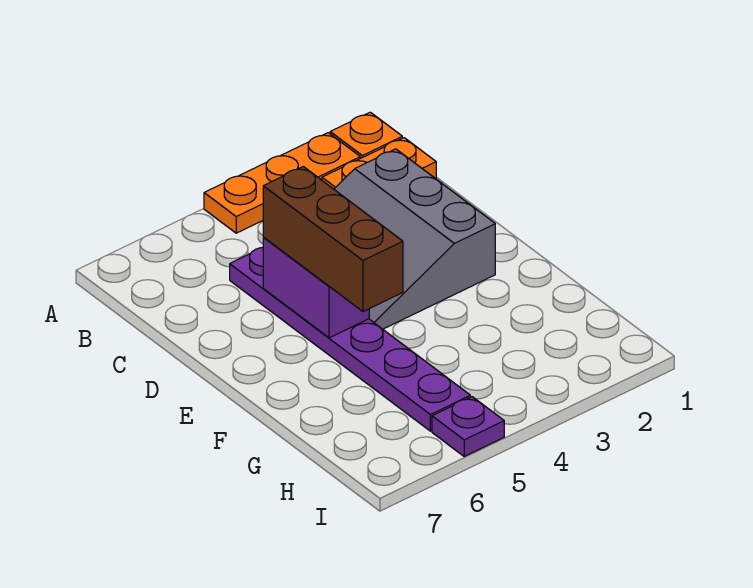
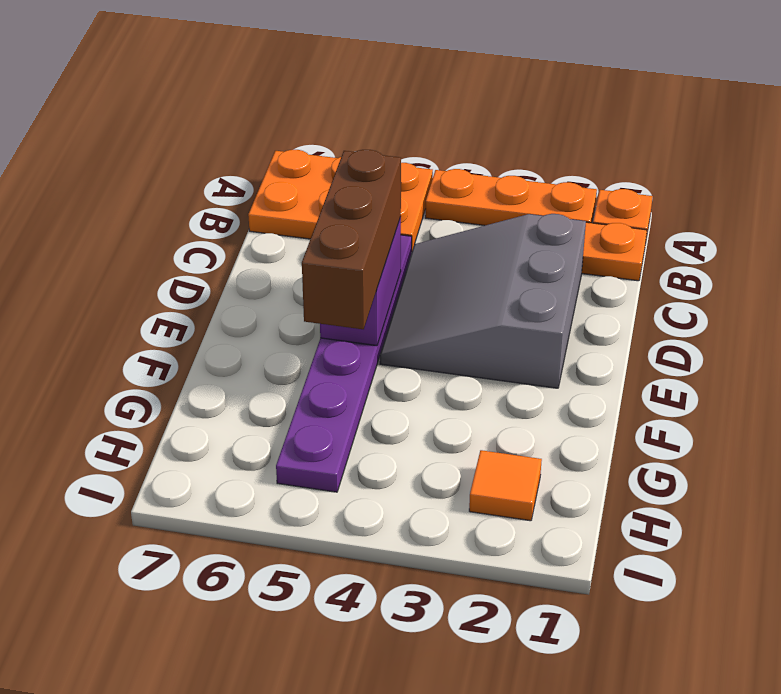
none -> orange 2x3 plate [248,150,433,250]
none -> orange 1x1 tile [469,450,542,521]
purple 1x1 plate [432,397,504,456] -> none

